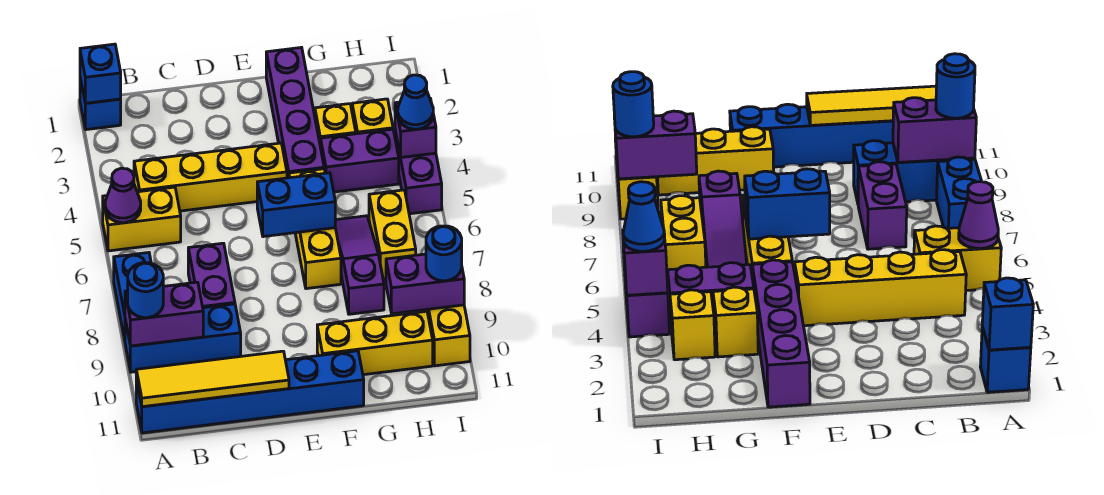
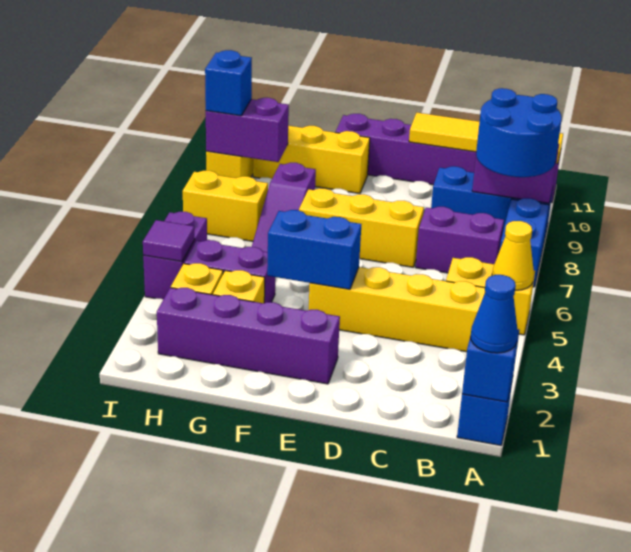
purple 1x1 cone [105,168,141,223] -> yellow 1x1 cone [492,221,534,290]
blue 1x1 round brick [128,263,163,318] -> blue 2x2 round brick [476,88,562,177]
blue 1x6 brick [136,351,364,433] -> purple 1x6 brick [335,114,561,203]
purple 1x2 brick [188,243,235,308] -> purple 1x2 brick turned to [416,207,504,273]
blue 1x2 brick [257,173,335,237] -> blue 1x2 brick moved to [267,210,361,289]
purple 1x4 brick [266,47,324,178] -> purple 1x4 brick turned to [157,288,340,384]
yellow 1x3 brick [289,169,341,289] -> yellow 1x3 brick turned to [299,188,424,267]
yellow 1x2 brick [369,190,416,279] -> yellow 1x2 brick turned to [183,171,268,241]
purple 1x1 brick [395,99,436,157] -> purple 1x1 tile [143,220,195,262]
blue 1x1 cone [398,75,433,129] -> blue 1x1 cone moved to [471,275,518,353]
blue 1x1 round brick [426,226,462,281] -> blue 1x1 brick [205,50,252,116]

